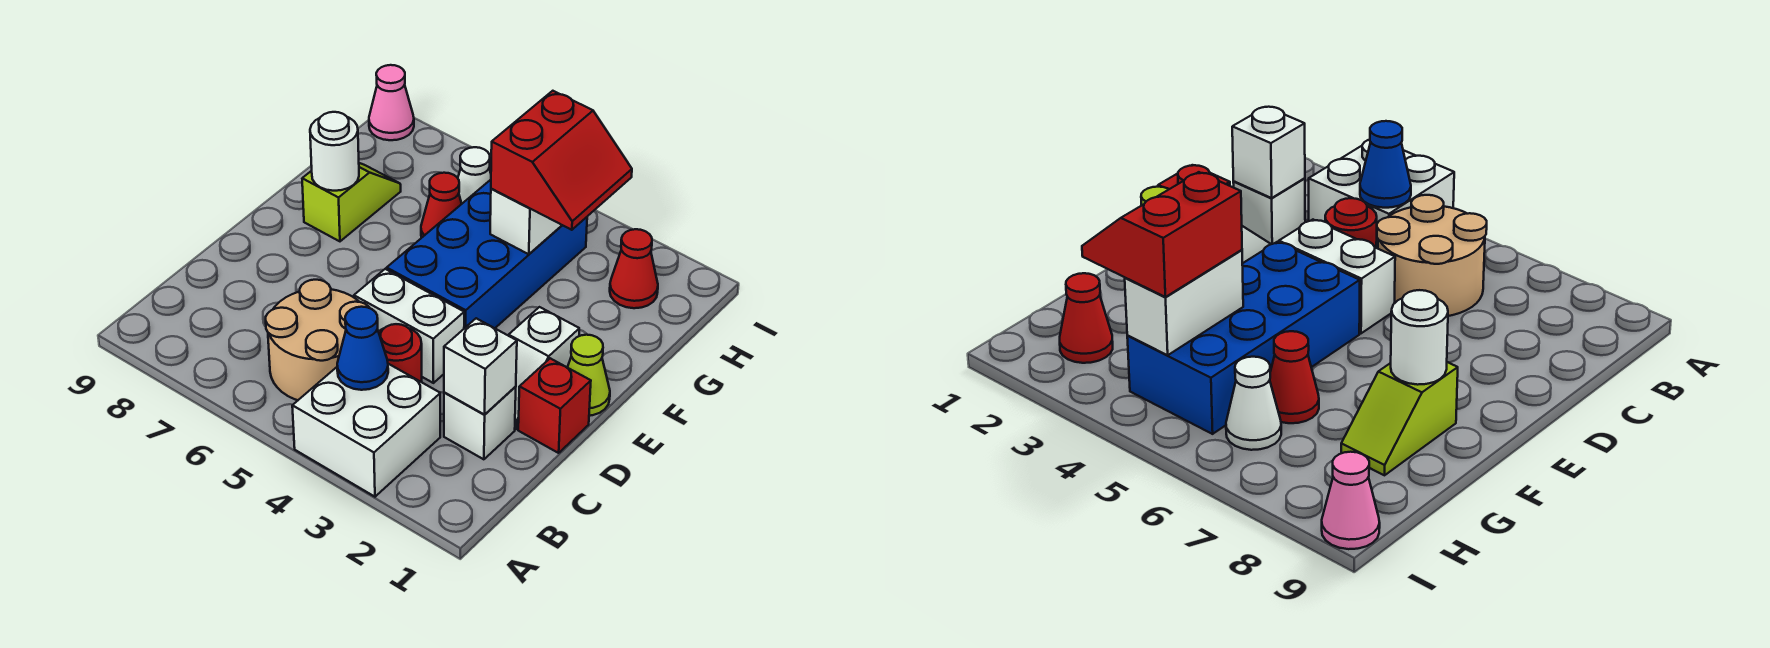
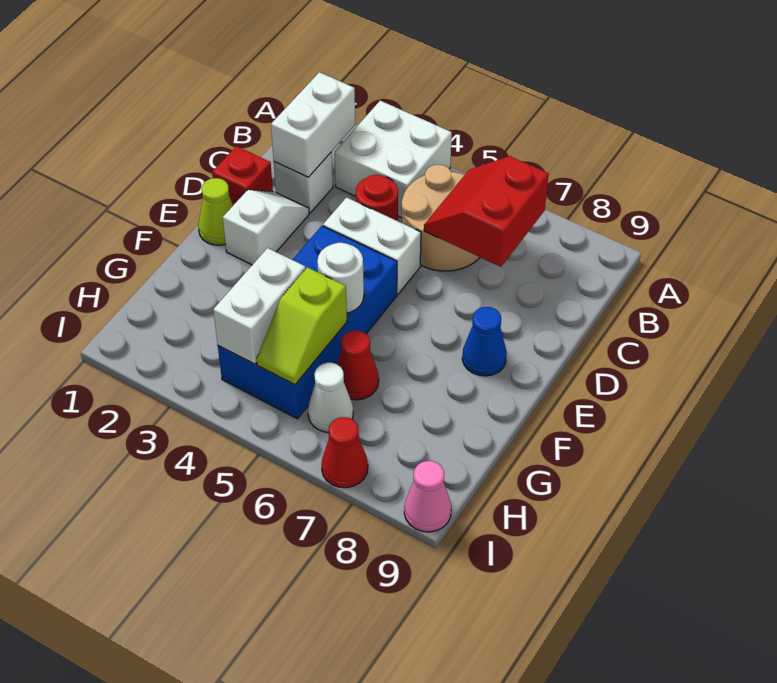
blue 1x1 cone [337,307,388,390] -> blue 1x1 cone moved to [462,307,507,376]
white 1x1 brick [444,318,517,415] -> white 1x2 brick [271,72,355,177]
lime 1x2 slope [302,163,401,241] -> lime 1x2 slope moved to [256,267,347,385]
white 1x1 round brick [310,112,359,191] -> white 1x1 round brick moved to [317,242,364,313]
red 2x2 slope [491,91,632,230] -> red 2x2 slope moved to [424,156,549,267]
red 1x1 cone [610,229,658,308] -> red 1x1 cone moved to [321,417,368,488]

